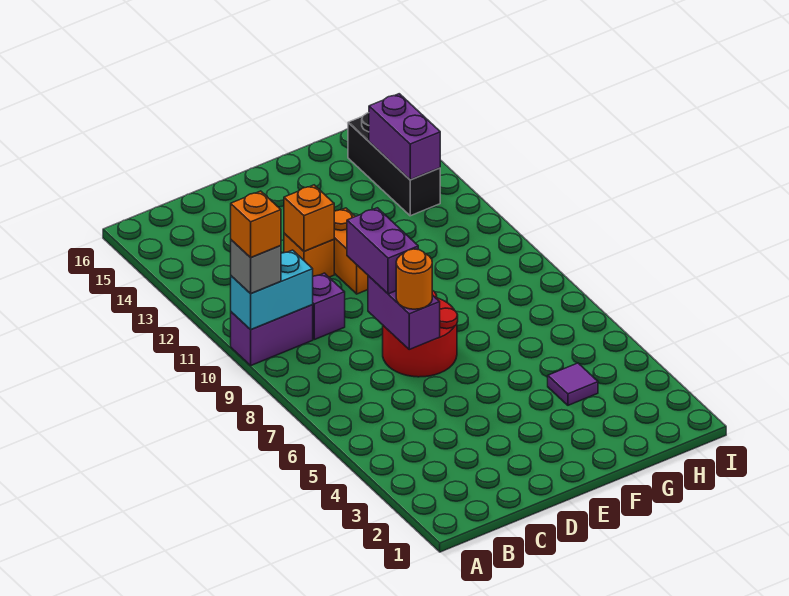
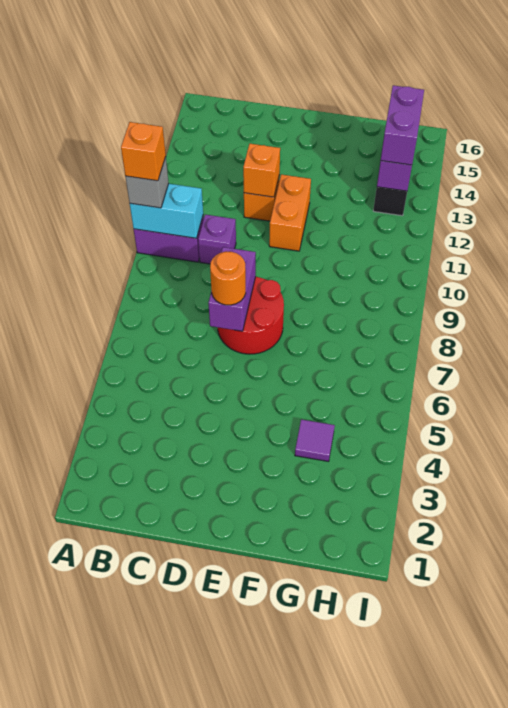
purple 1x2 brick [347,208,418,294] -> purple 1x2 brick moved to [381,85,424,165]

